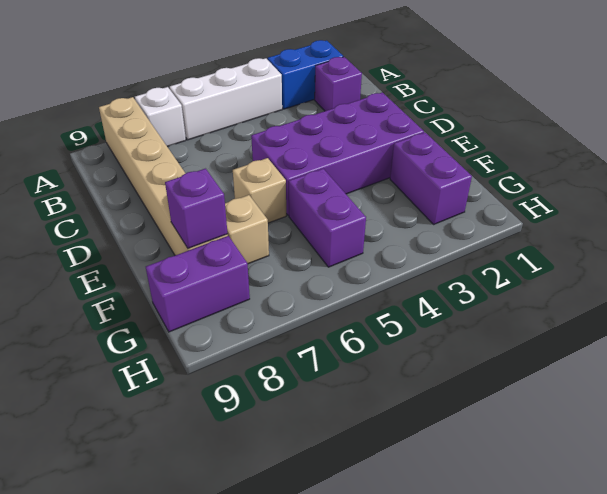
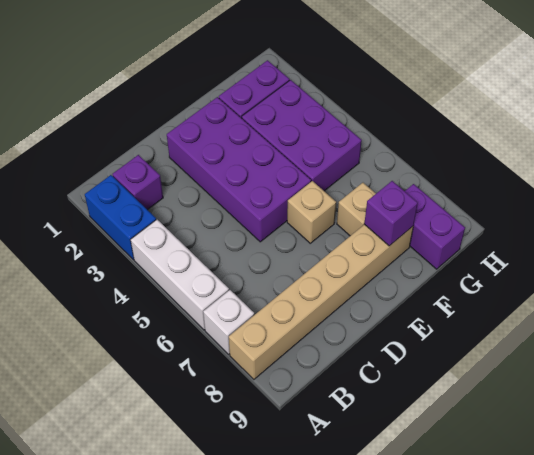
purple 1x2 brick [289,169,366,267] -> purple 2x3 brick [242,80,362,191]

